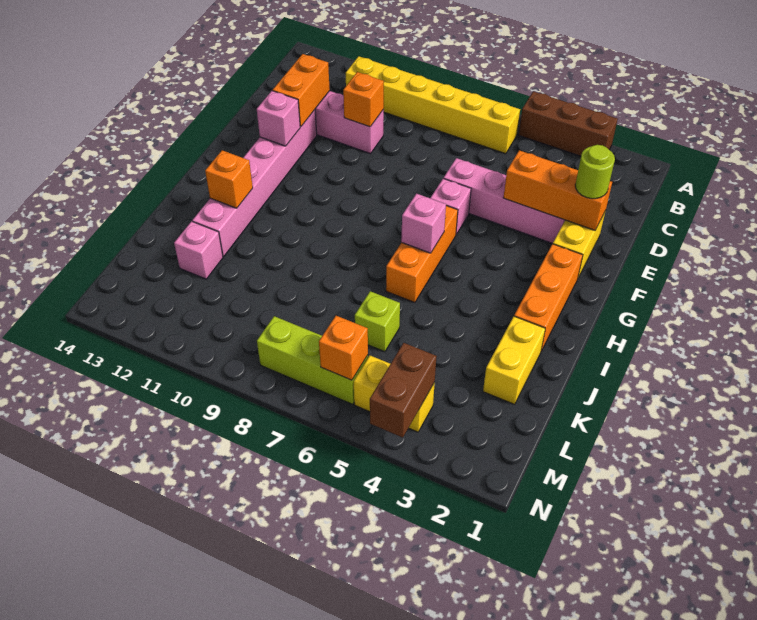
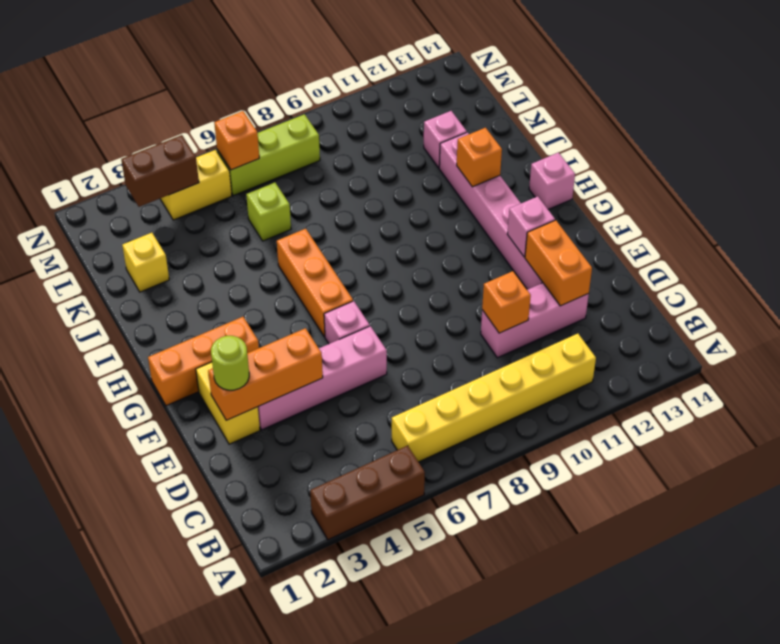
orange 1x3 brick [514,244,583,351] -> orange 1x3 brick turned to [148,317,259,406]
pink 1x1 brick [401,194,446,253] -> pink 1x1 brick moved to [529,153,575,209]
yellow 1x2 brick [483,316,545,404] -> yellow 1x1 brick [122,233,169,292]
brown 1x2 brick [370,343,437,438] -> brown 1x2 brick turned to [121,135,199,207]

